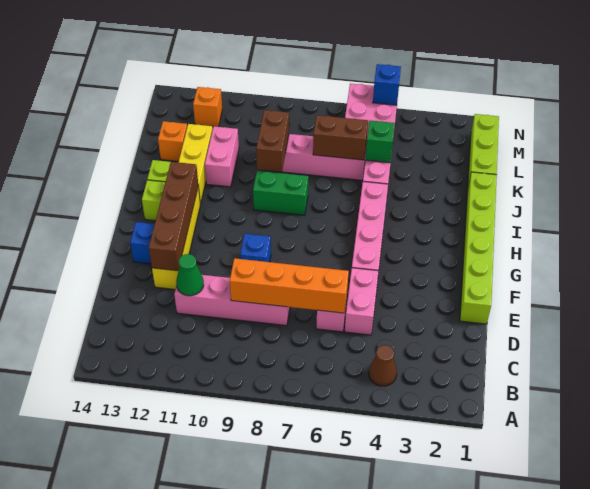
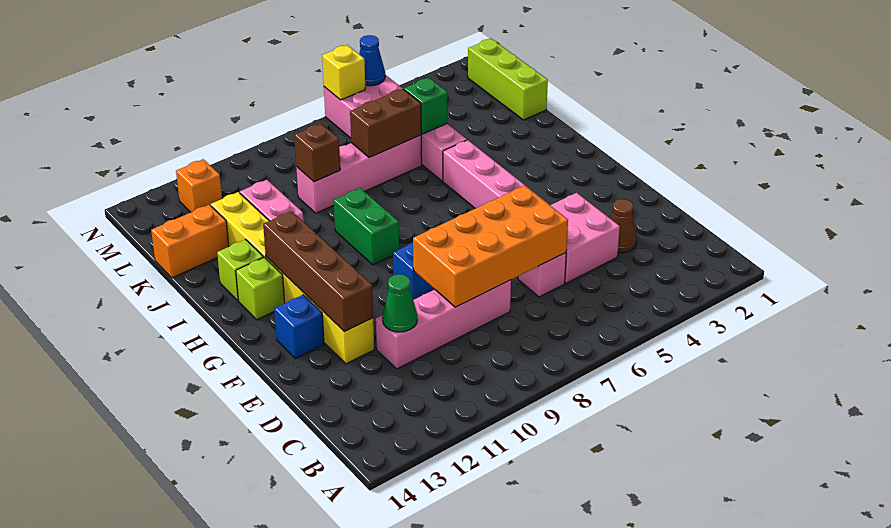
brown 1x1 cone [369,345,397,386] -> brown 1x1 cone moved to [611,199,637,253]
pink 1x2 brick [345,268,378,335] -> pink 2x2 brick [550,193,620,283]
orange 1x4 brick [230,258,349,313] -> orange 2x4 brick [413,185,568,307]
lime 1x6 brick [460,172,497,324] -> none
green 1x2 brick [253,171,308,215] -> green 1x2 brick turned to [334,188,399,265]
brown 1x2 brick [256,110,289,172] -> brown 1x1 brick [294,123,340,182]
orange 1x1 brick [158,121,187,161] -> orange 1x2 brick [151,205,229,278]
blue 1x1 brick [373,64,401,105] -> blue 1x1 cone [359,35,385,86]
none -> yellow 1x1 brick [322,45,365,100]

